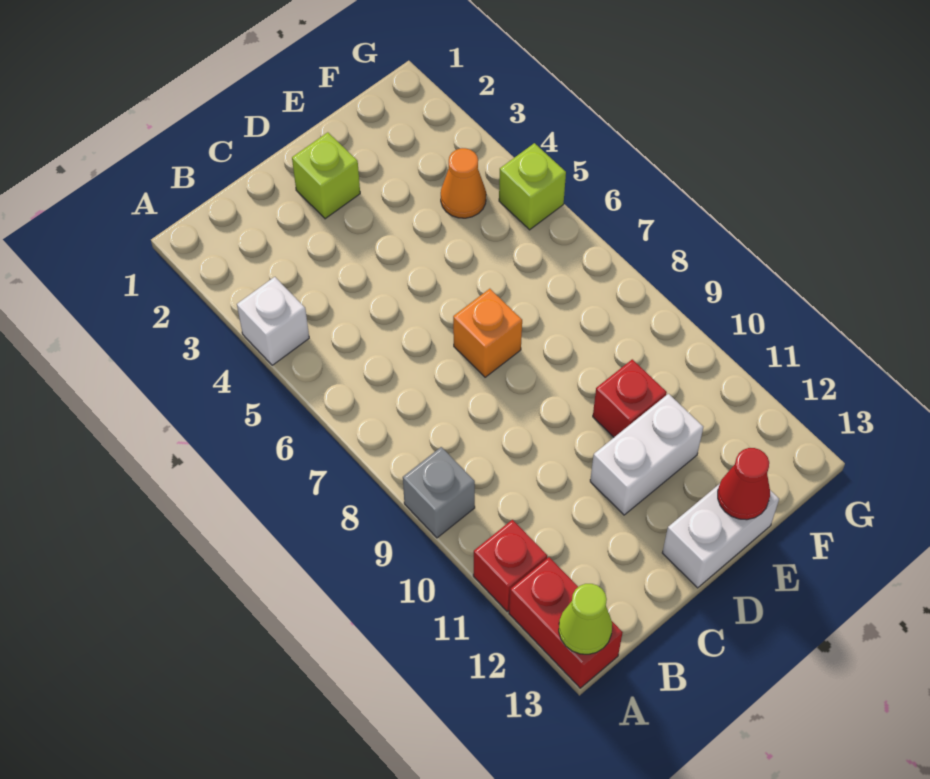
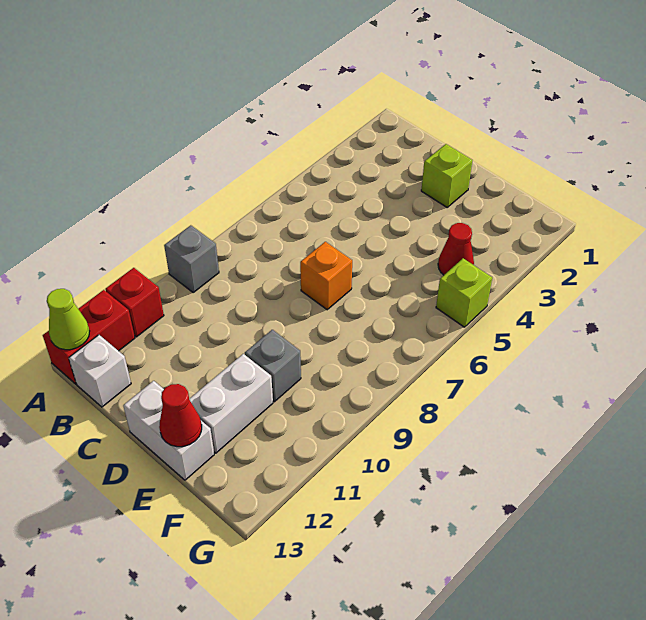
white 1x1 brick [237,277,309,365] -> white 1x1 brick moved to [69,335,131,407]
white 1x2 brick [590,394,703,515] -> white 1x2 brick turned to [189,354,273,453]
red 1x1 brick [593,359,667,437] -> grey 1x1 brick [245,330,301,402]
orange 1x1 cone [441,148,486,218] -> red 1x1 cone [438,223,474,275]

